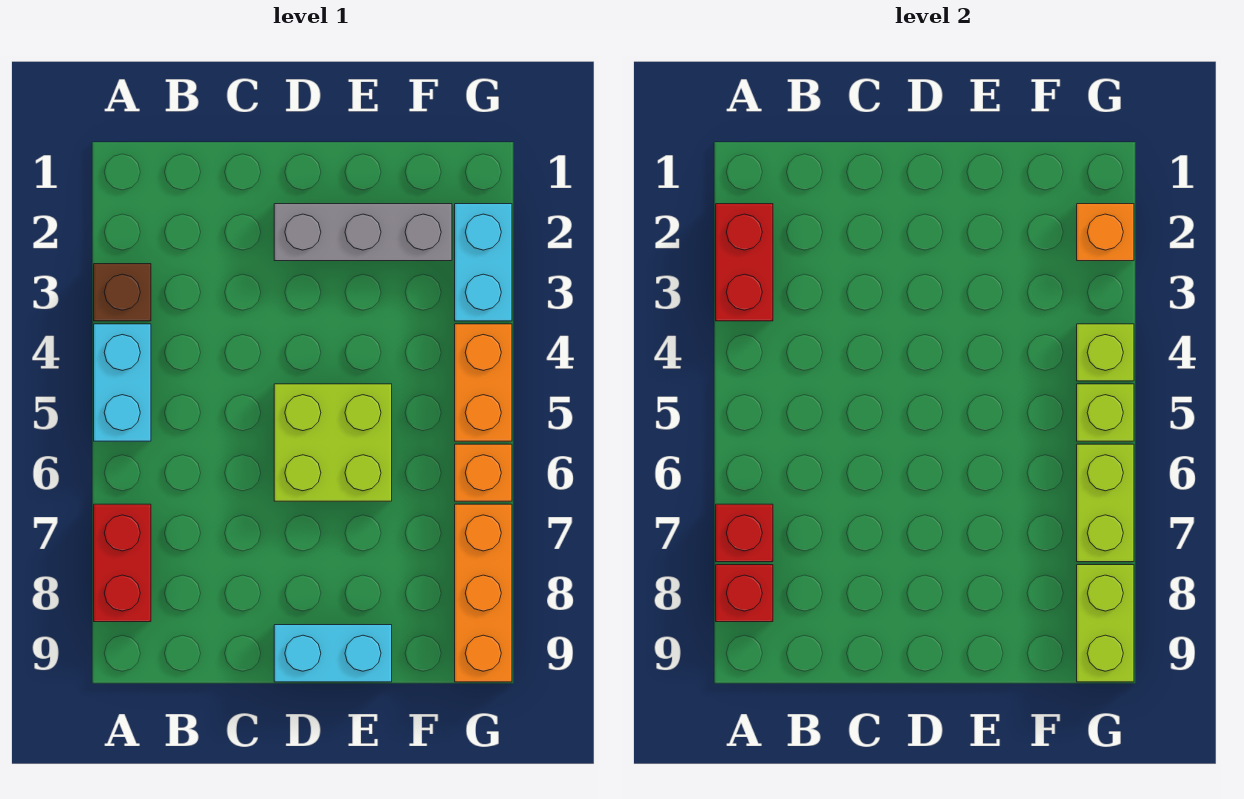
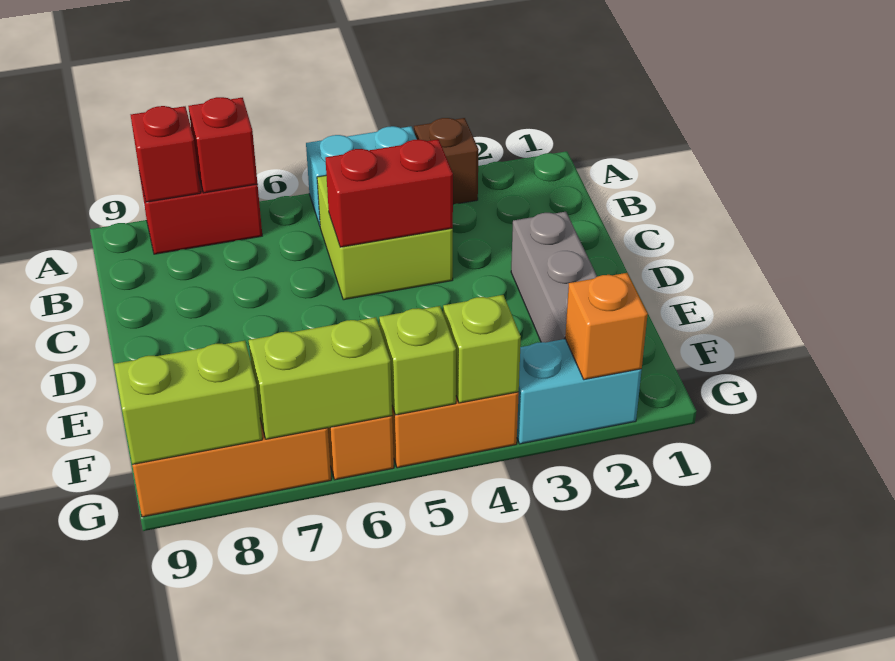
red 1x2 brick [716,204,773,321] -> red 1x2 brick moved to [325,139,453,247]
lime 2x2 brick [274,384,392,501] -> lime 2x2 brick moved to [317,176,453,300]
cyan 1x2 brick [274,625,392,682] -> none

